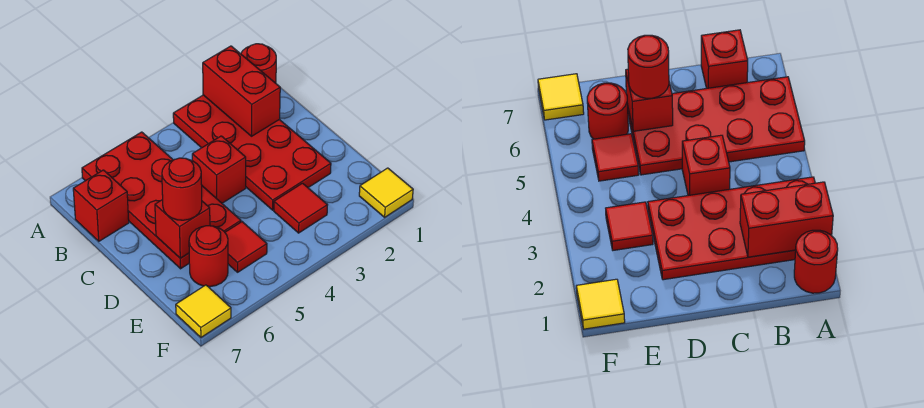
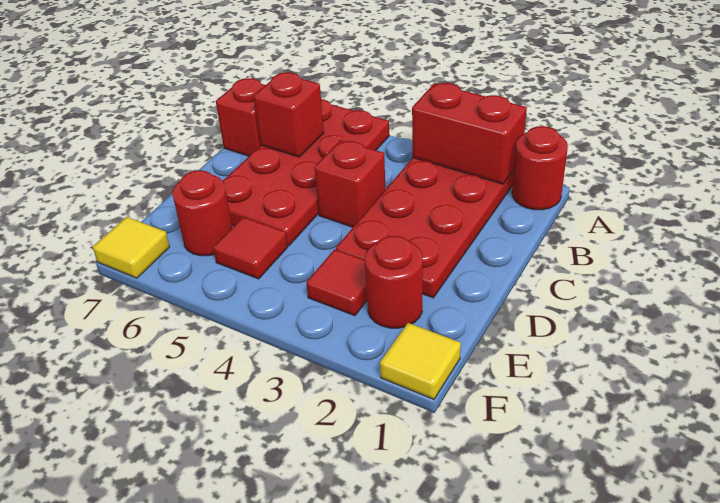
red 1x2 brick [203,46,280,136] -> red 1x2 brick turned to [412,83,527,184]
red 1x1 brick [155,200,210,258] -> red 1x1 brick moved to [254,72,324,157]
red 1x1 round brick [162,158,202,220] -> red 1x1 round brick moved to [365,236,423,328]

